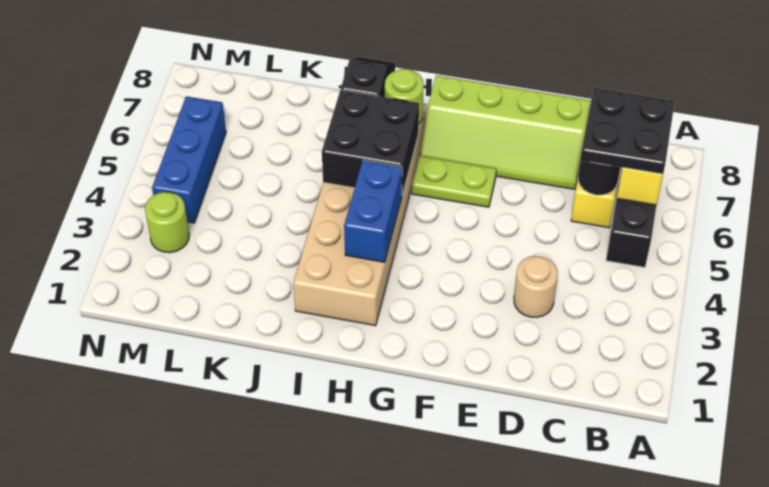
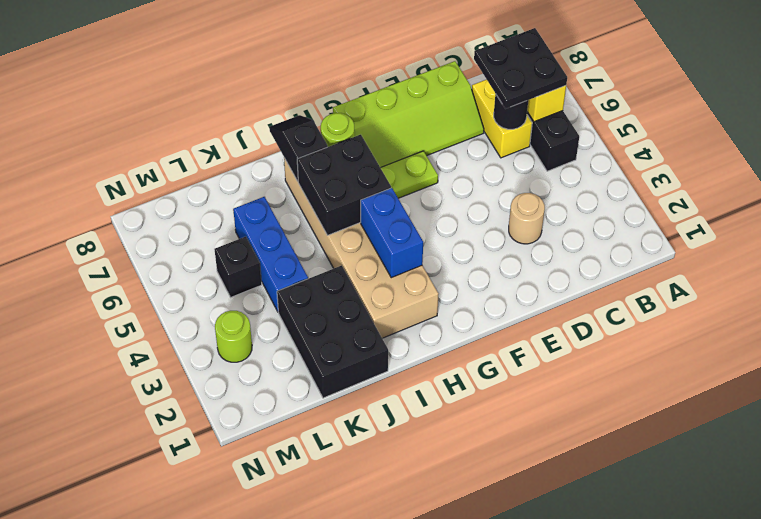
none -> black 2x3 brick [277,265,388,398]
none -> black 1x1 brick [215,237,262,297]
blue 1x3 brick [152,96,226,223] -> blue 1x3 brick moved to [233,197,308,311]

